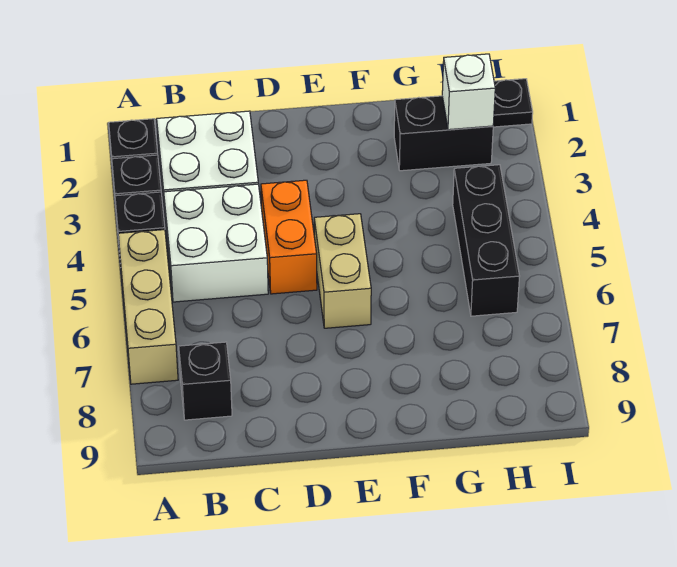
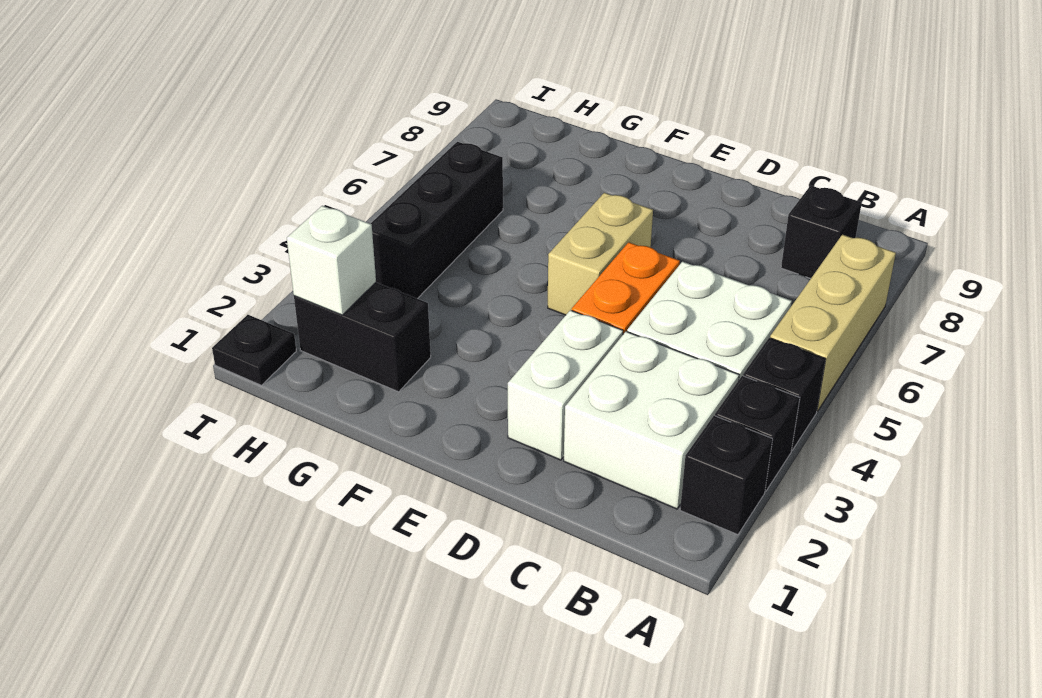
none -> white 1x2 brick [508,310,623,460]

